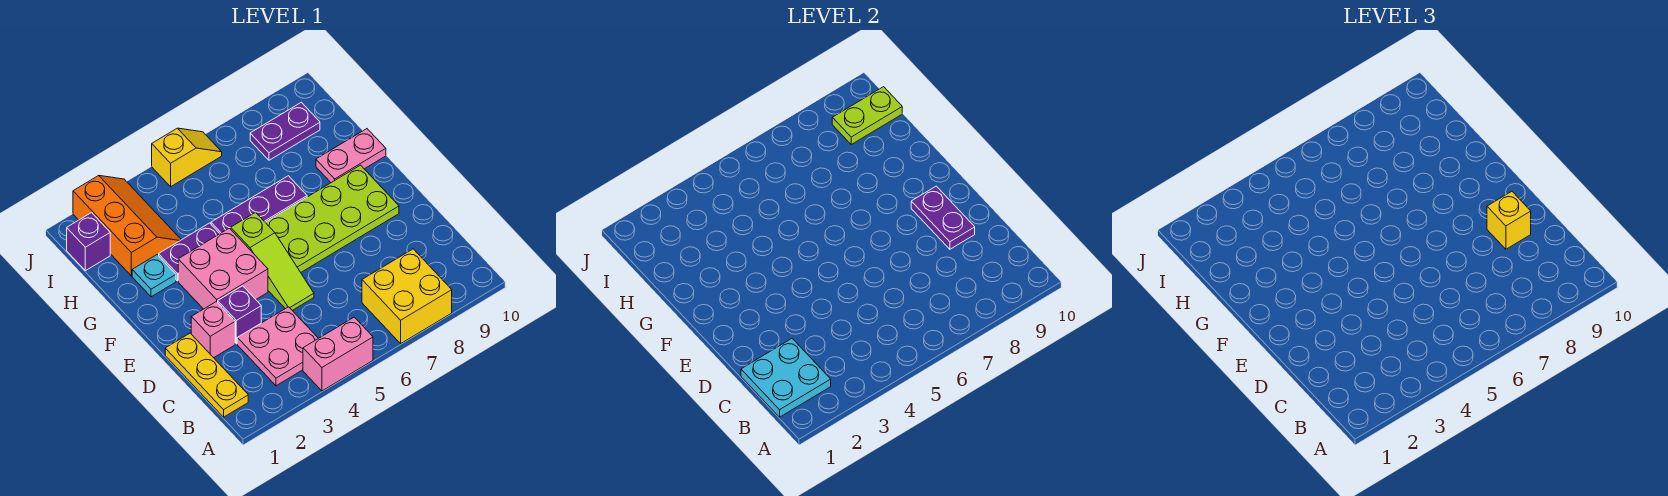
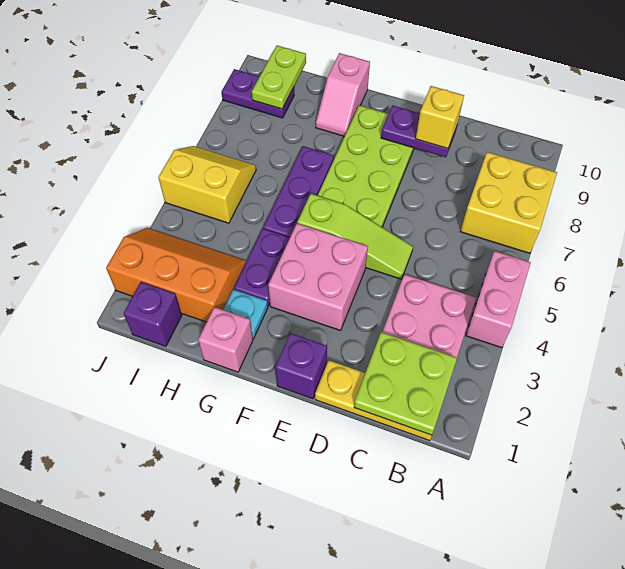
cyan 2x2 plate [741,339,831,417] -> lime 2x2 plate [354,332,457,435]
pink 1x1 brick [191,302,235,358] -> pink 1x1 brick moved to [198,307,253,372]
purple 1x1 brick [218,286,261,344] -> purple 1x1 brick moved to [275,333,327,399]
pink 1x2 plate [316,129,386,183] -> pink 1x2 slope [316,53,370,136]
purple 1x2 plate [250,102,320,160] -> purple 1x2 plate turned to [222,69,294,118]
yellow 1x2 slope [152,128,222,187] -> yellow 2x2 slope [158,146,256,223]

